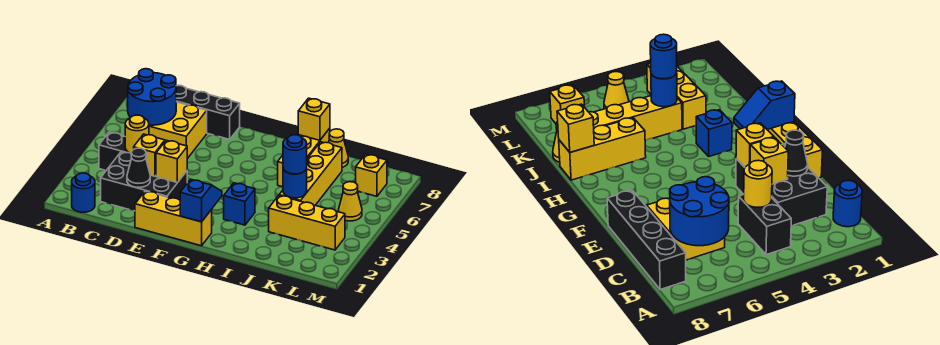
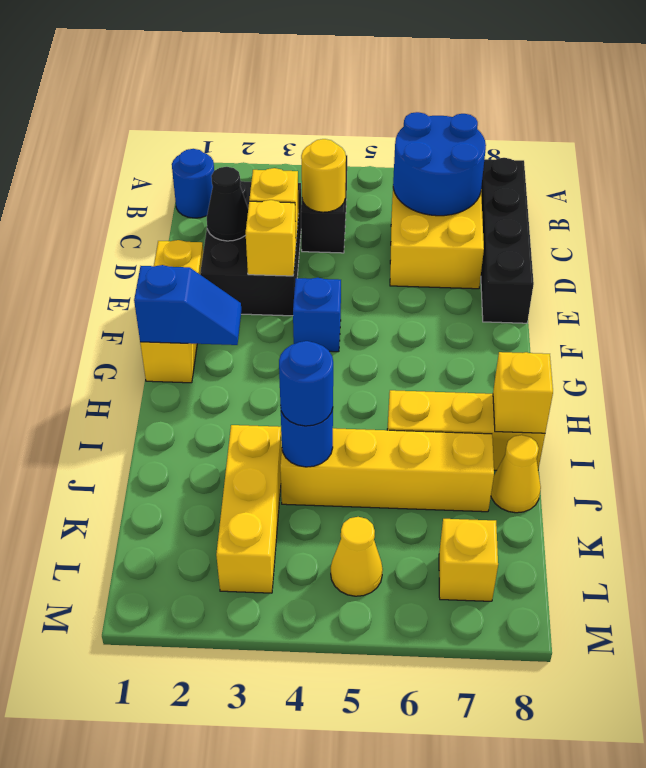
blue 1x1 brick [224,183,255,225] -> blue 1x1 brick moved to [293,278,341,352]

